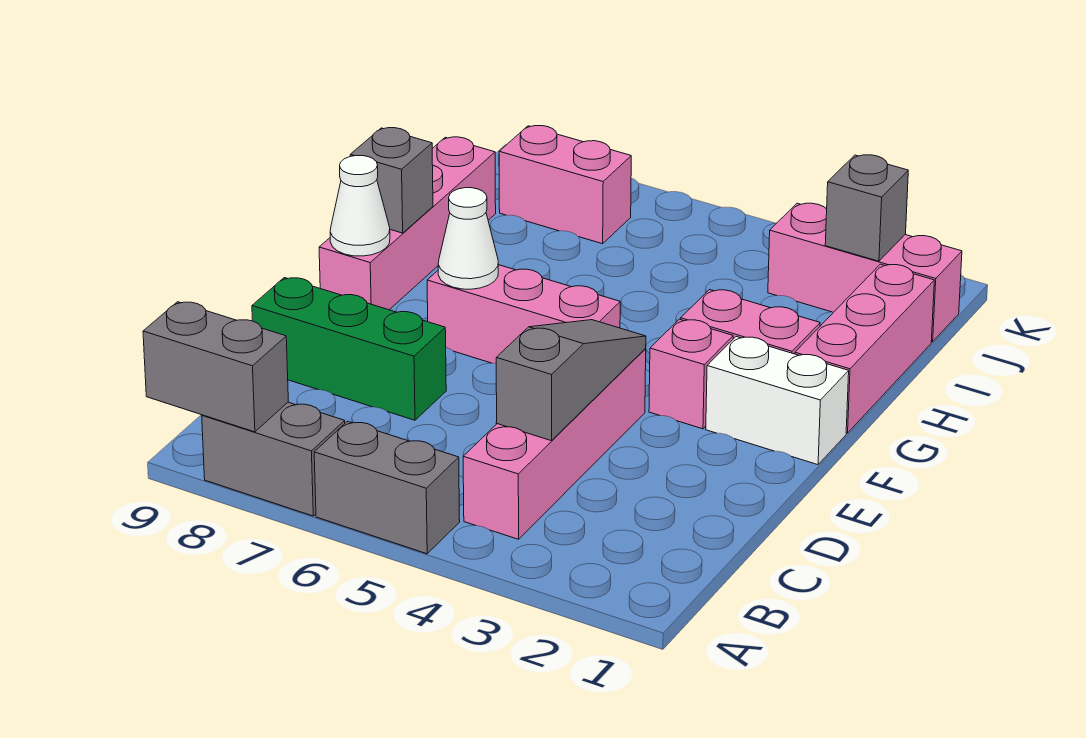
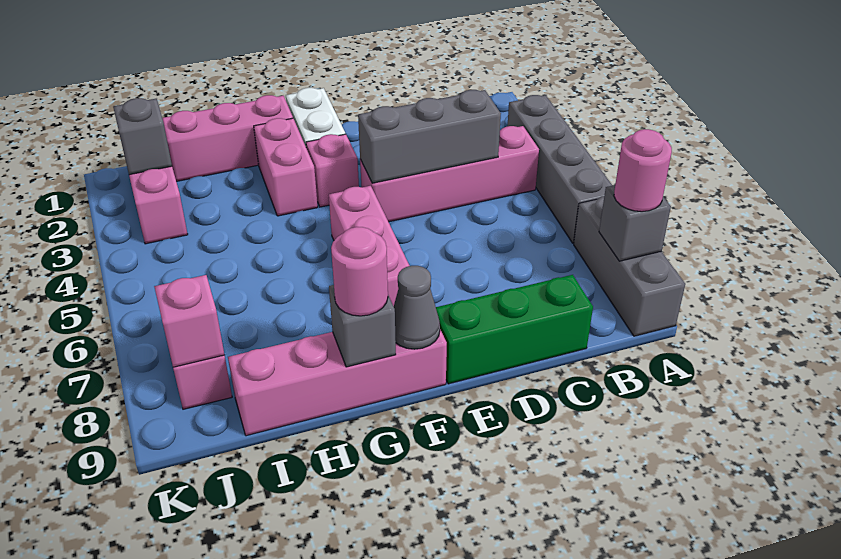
grey 1x2 brick [314,421,460,554] -> grey 1x4 brick [507,95,613,243]
grey 1x2 brick [202,402,345,516] -> grey 1x3 brick [574,196,685,336]
grey 1x2 brick [143,302,288,432] -> grey 1x1 brick [599,185,671,261]
none -> pink 1x1 round brick [614,129,672,212]
grey 1x3 slope [496,320,646,441] -> grey 1x3 brick [358,90,501,183]
green 1x3 brick [252,278,446,420] -> green 1x3 brick turned to [436,275,593,384]
white 1x1 cone [438,188,498,289] -> none
white 1x1 cone [330,156,390,256] -> grey 1x1 cone [394,266,440,349]
none -> pink 1x1 round brick [331,227,388,316]
none -> pink 1x1 brick [154,275,224,367]

